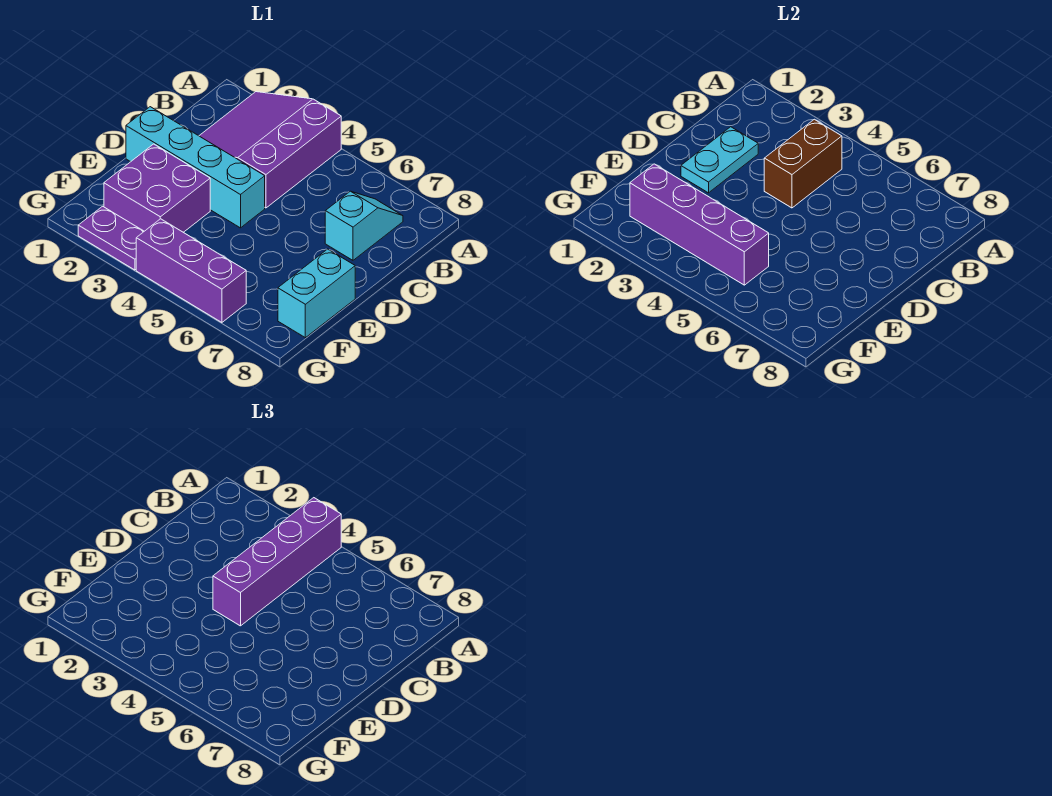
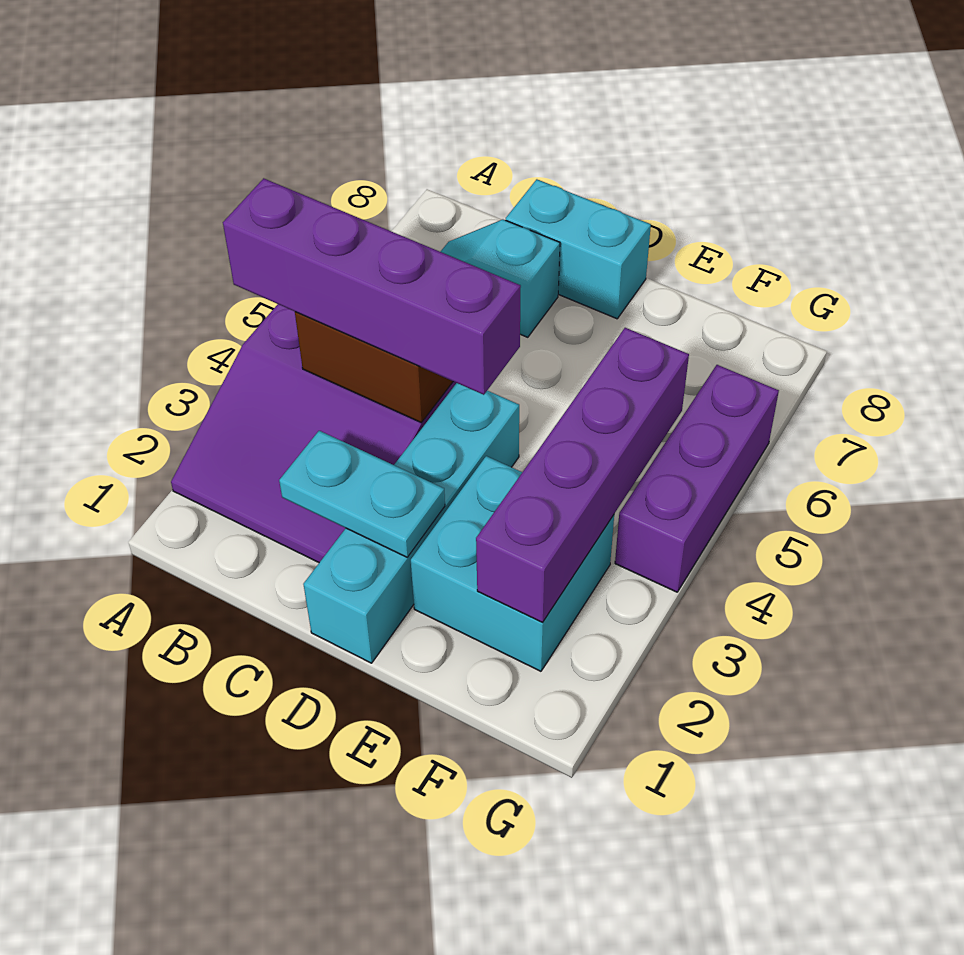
purple 2x2 brick [104,144,210,232] -> cyan 2x2 brick [411,456,614,671]
cyan 1x2 brick [278,249,355,338] -> cyan 1x2 brick moved to [506,179,651,319]
purple 1x2 plate [78,206,144,270] -> none

